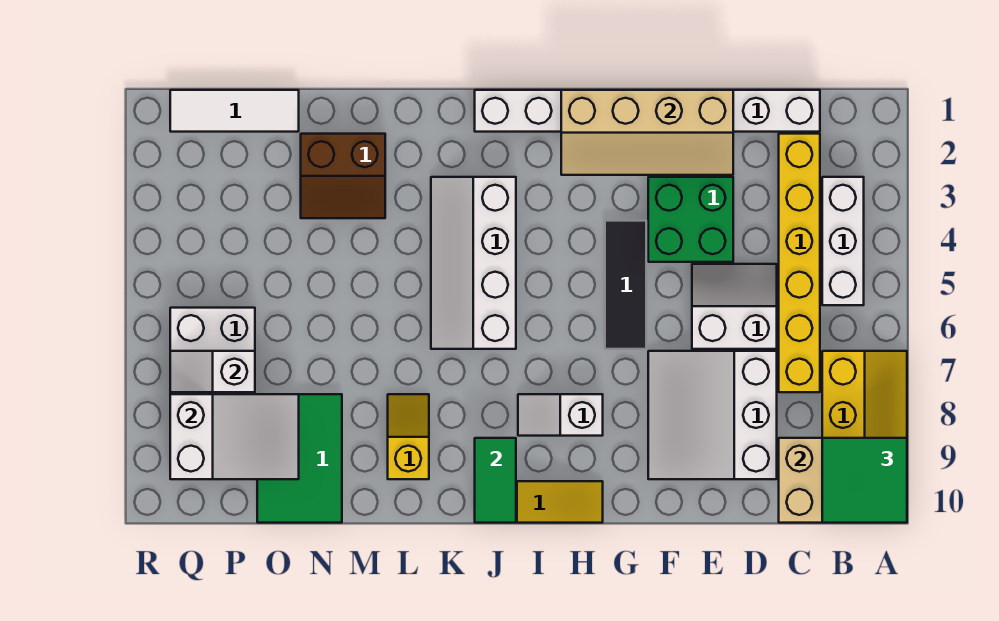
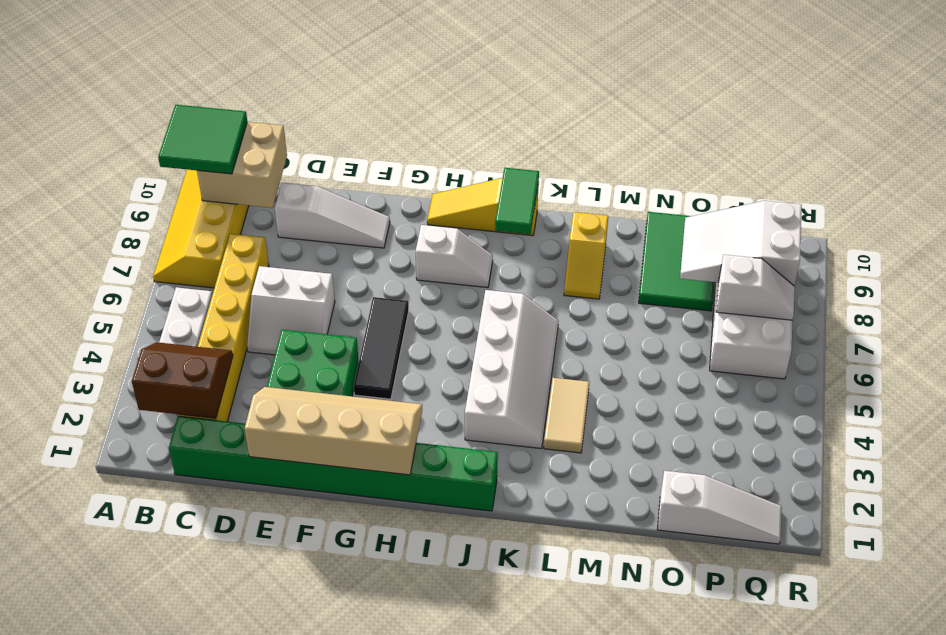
white 1x8 brick [475,90,820,132] -> green 1x8 brick [169,416,498,511]
white 3x3 slope [648,351,777,479] -> white 1x3 slope [275,183,390,248]
none -> tan 1x2 tile [544,378,589,453]
brown 2x2 slope [301,134,385,218] -> brown 2x2 slope moved to [132,342,233,418]
white 1x3 tile [170,90,299,132] -> white 1x3 slope [657,471,782,544]

